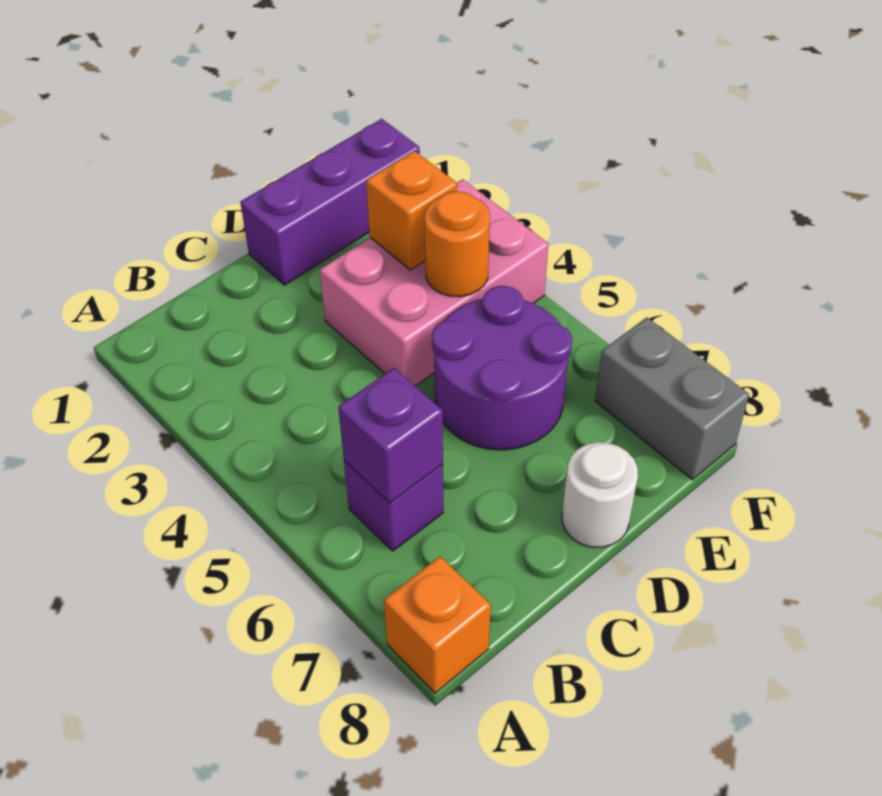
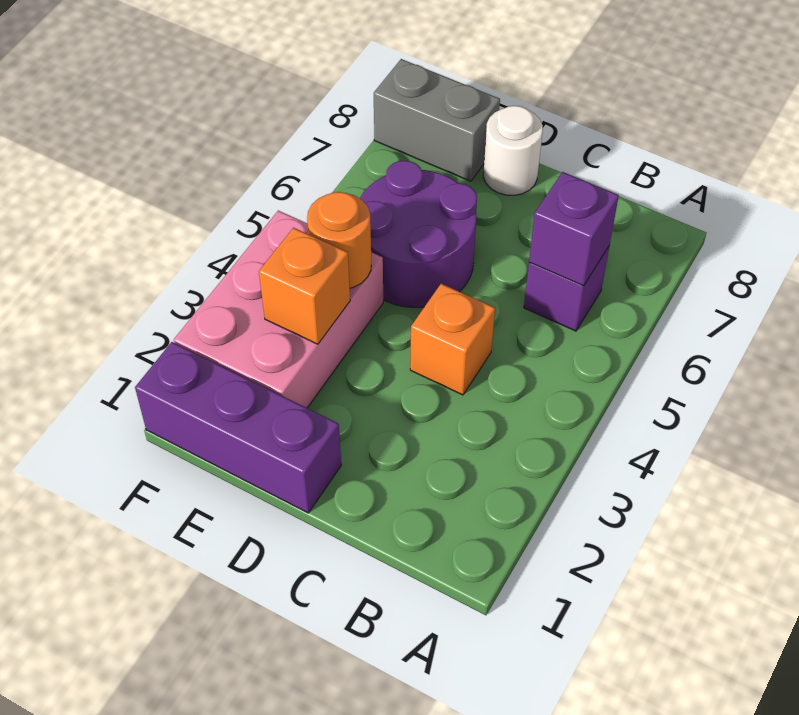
orange 1x1 brick [384,556,491,693] -> orange 1x1 brick moved to [410,284,495,395]
pink 2x3 brick [320,179,548,386] -> pink 2x3 brick turned to [174,211,383,408]
grey 1x2 brick [595,317,749,480] -> grey 1x2 brick turned to [374,59,500,181]

